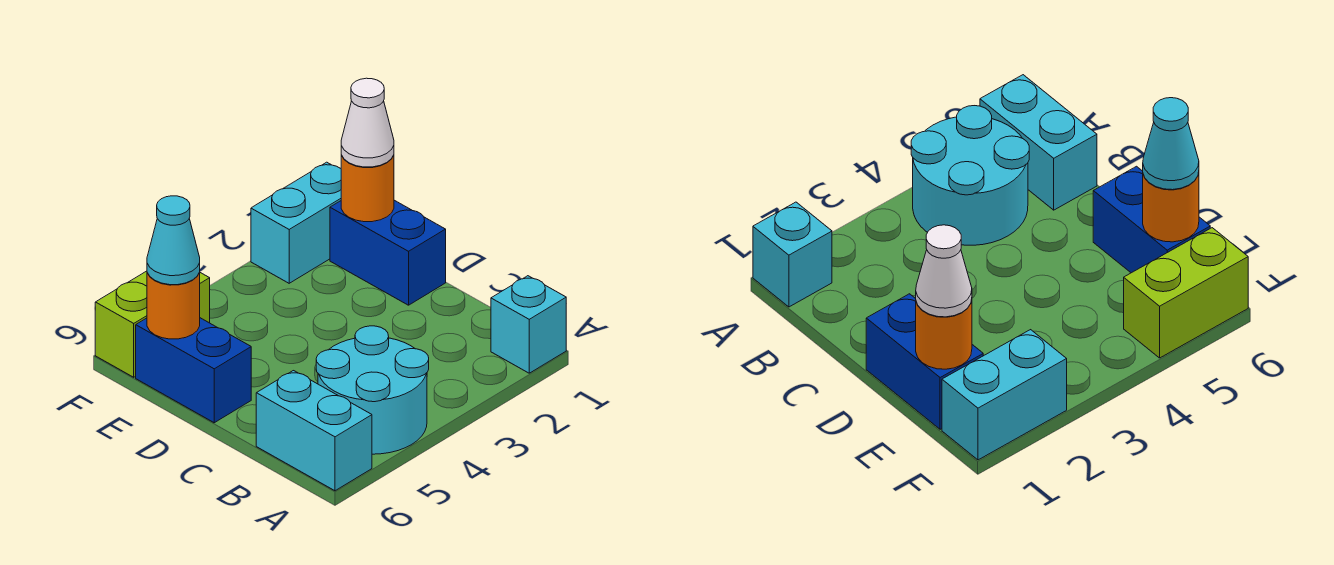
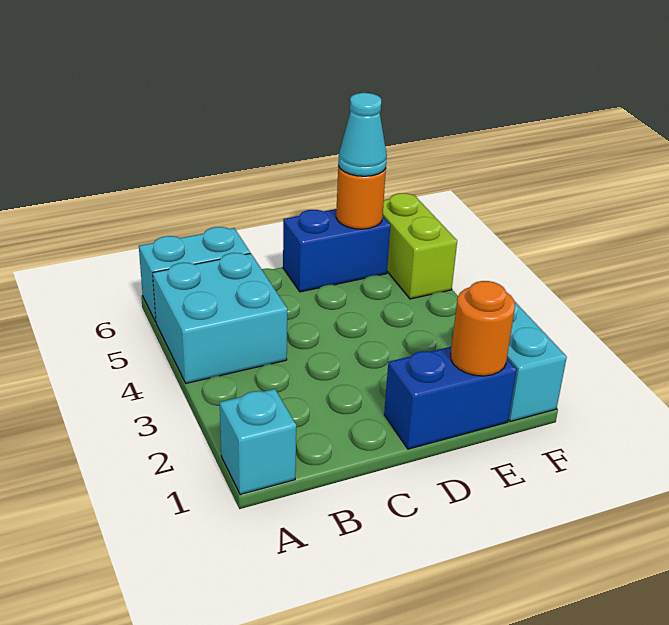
cyan 2x2 round brick [316,326,429,454] -> cyan 2x2 brick [153,253,287,383]
white 1x1 cone [341,78,394,167] -> none

